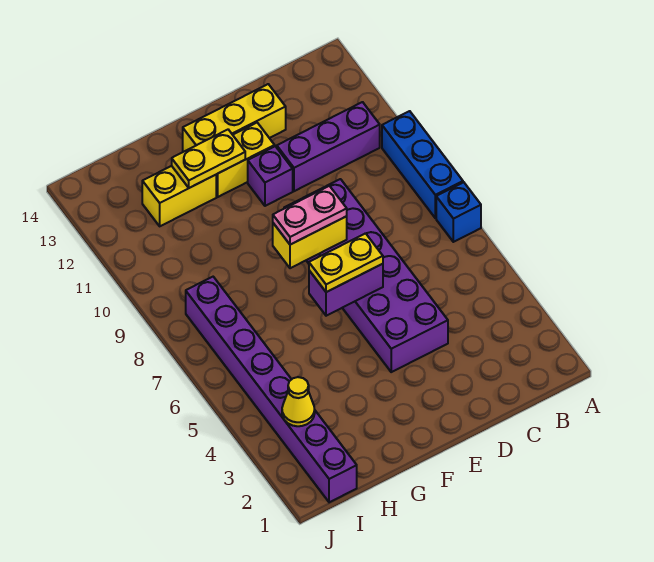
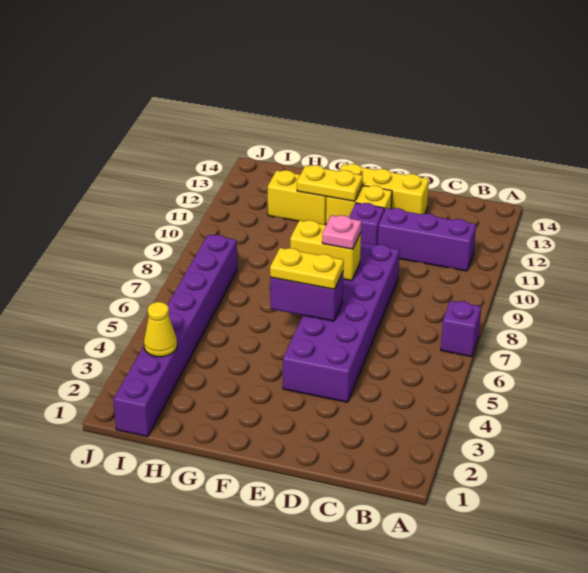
blue 1x1 brick [436,182,481,242] -> purple 1x1 brick [441,301,481,357]
blue 1x3 brick [382,111,463,218] -> none
pink 1x2 plate [273,186,347,245] -> pink 1x1 plate [322,215,361,249]

